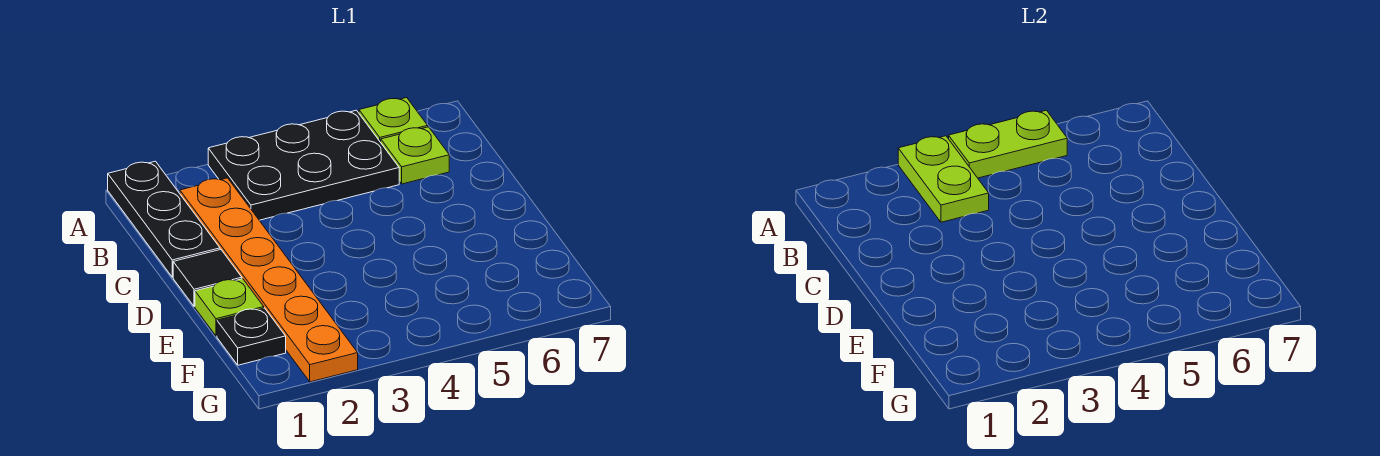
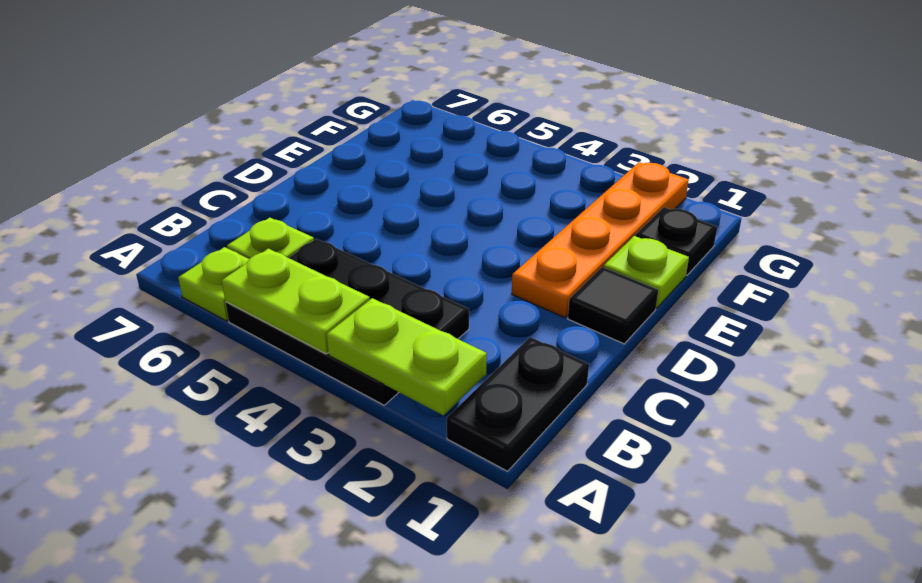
black 1x3 plate [108,161,220,277] -> black 1x2 plate [447,337,589,471]
lime 1x2 plate [898,136,989,222] -> lime 1x2 plate turned to [327,298,487,415]
orange 1x6 plate [180,178,358,382] -> orange 1x4 plate [512,162,689,318]

